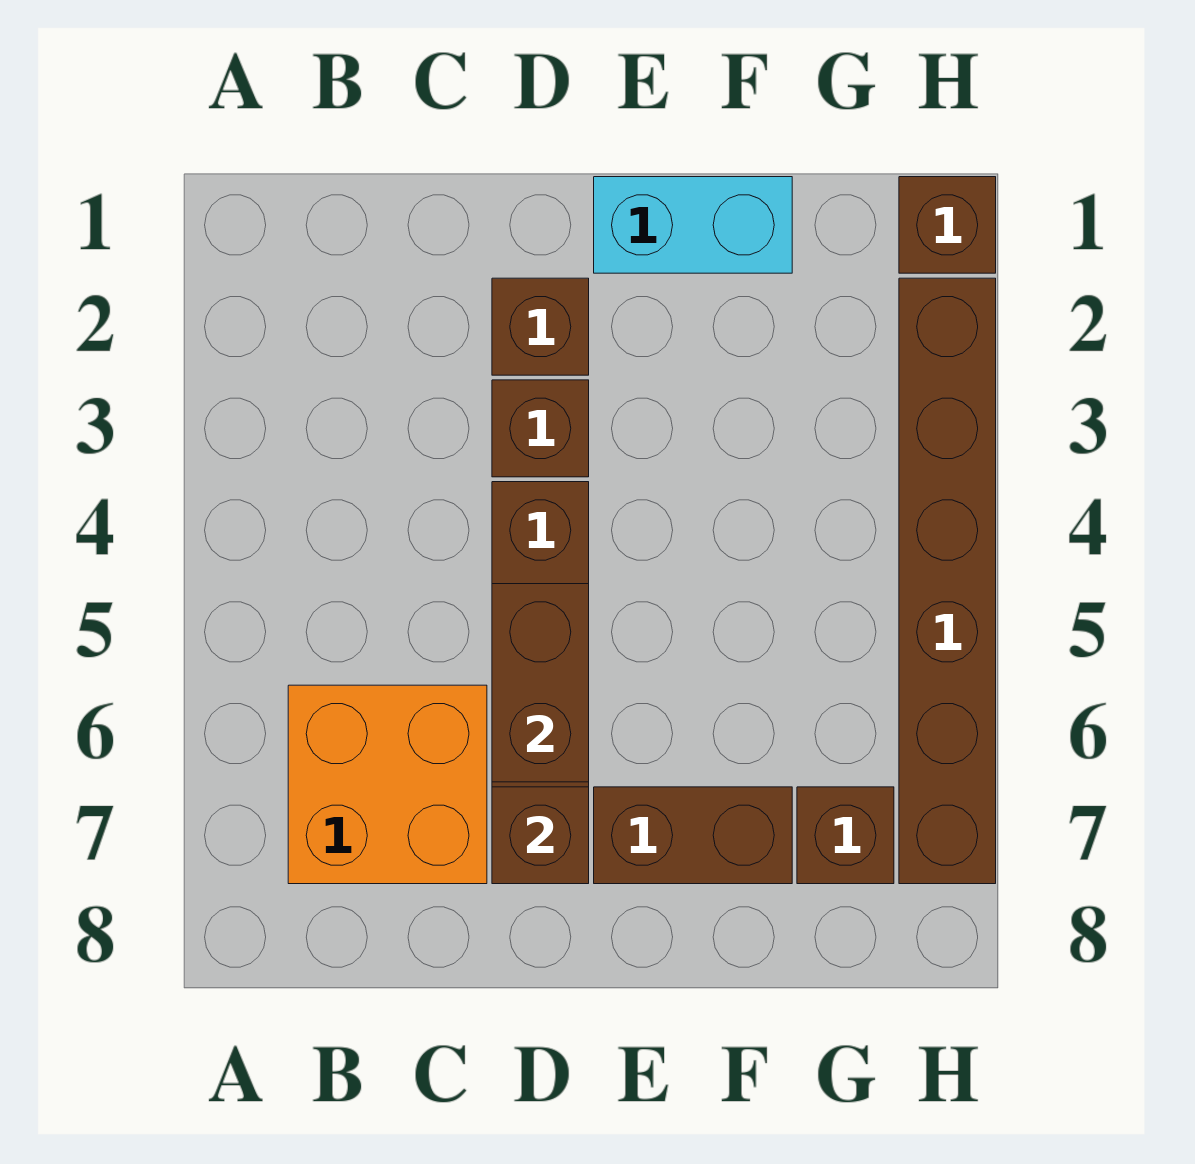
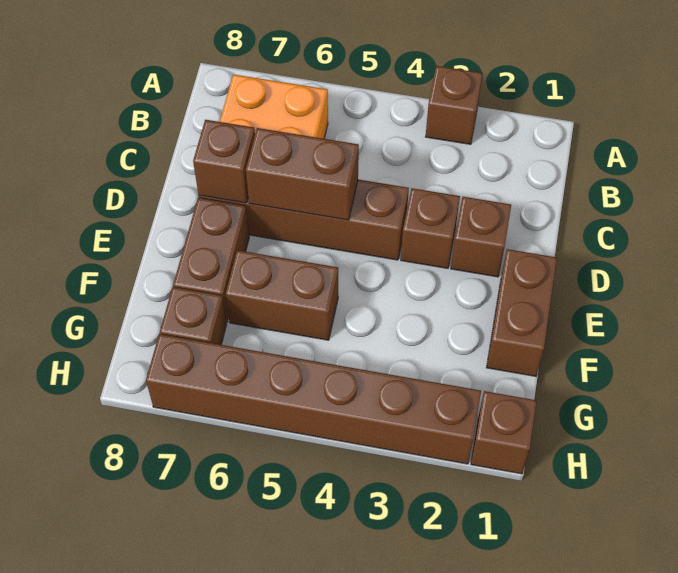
none -> brown 1x1 brick [426,66,482,144]
cyan 1x2 brick [594,177,792,273] -> brown 1x2 brick [486,249,557,376]
none -> brown 1x2 brick [226,250,338,340]

